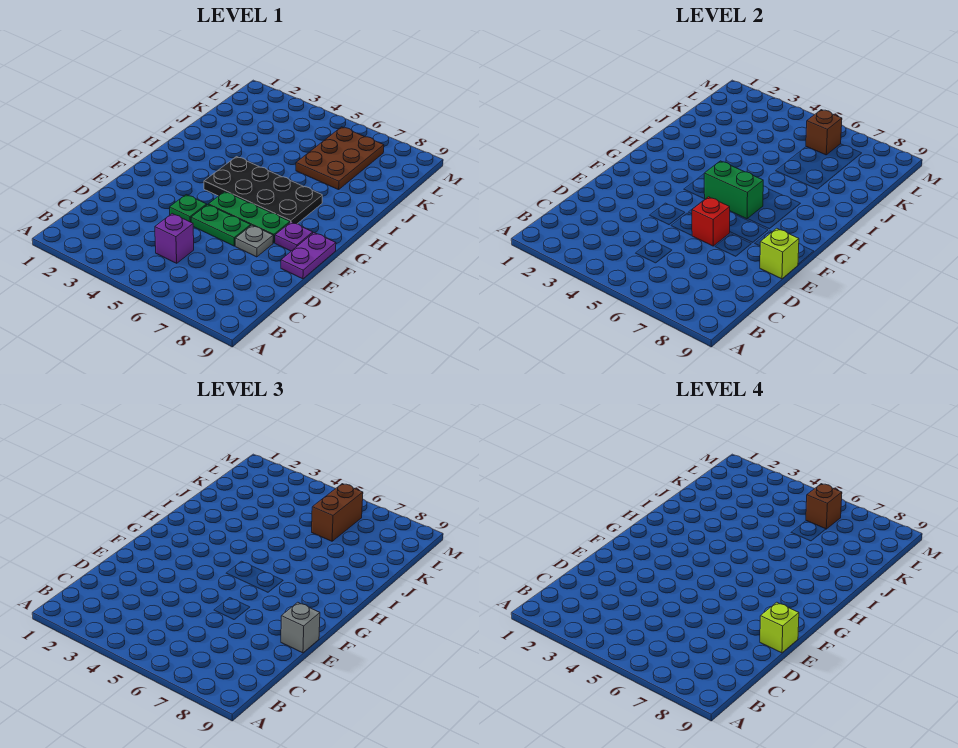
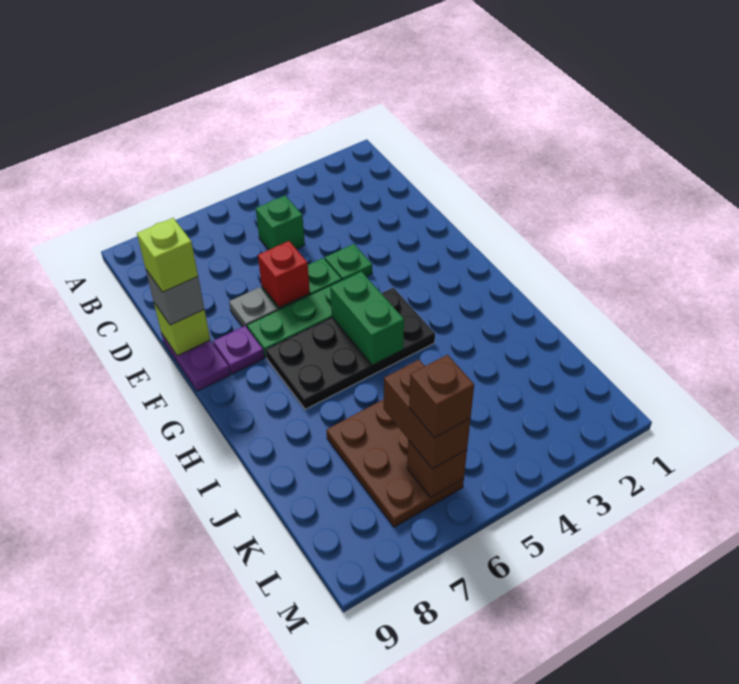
purple 1x1 brick [155,214,194,263] -> green 1x1 brick [256,196,305,250]
green 1x2 brick [704,161,763,219] -> green 1x2 brick turned to [330,272,404,365]

